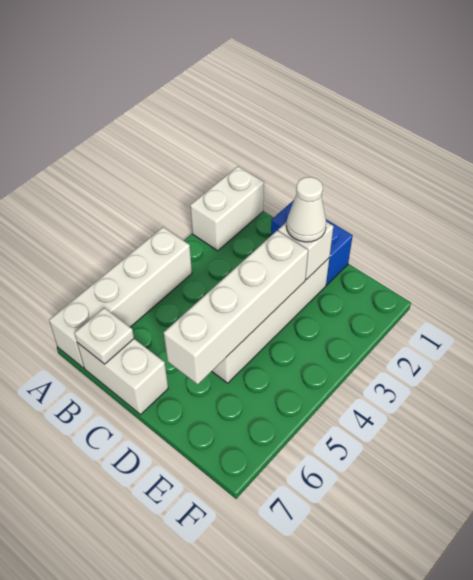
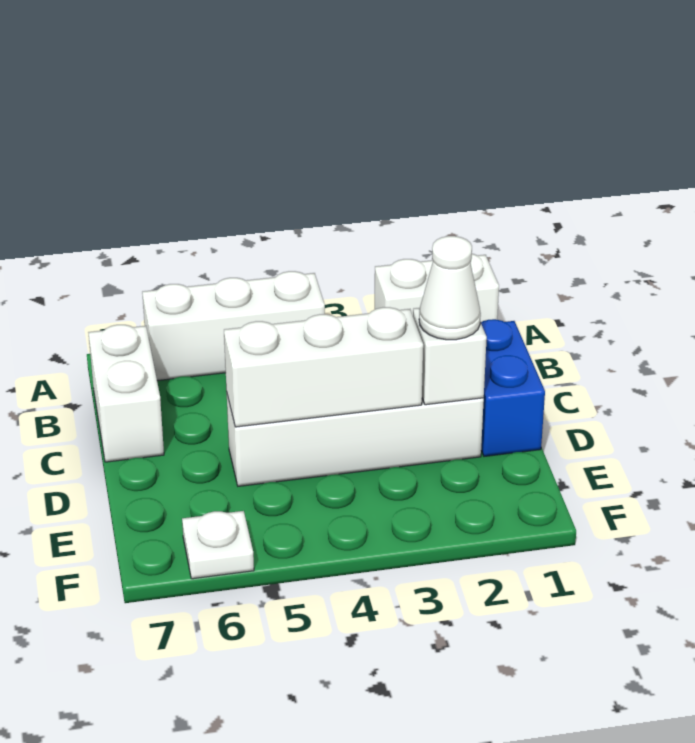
white 1x4 brick [49,227,192,368] -> white 1x3 brick [142,271,325,381]
white 1x1 plate [74,308,134,364] -> white 1x1 plate moved to [182,511,254,579]
white 1x4 brick [164,231,308,384] -> white 1x3 brick [224,307,423,427]

